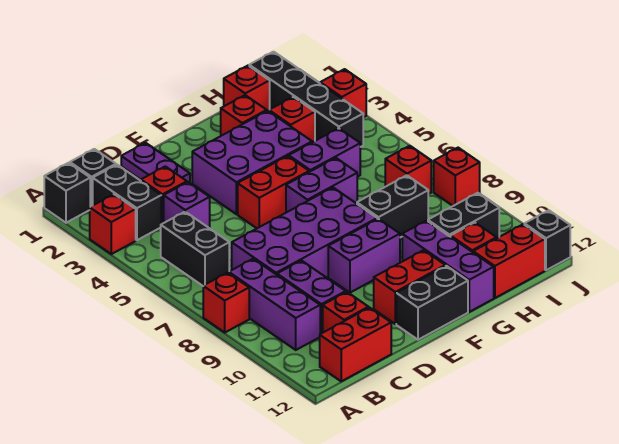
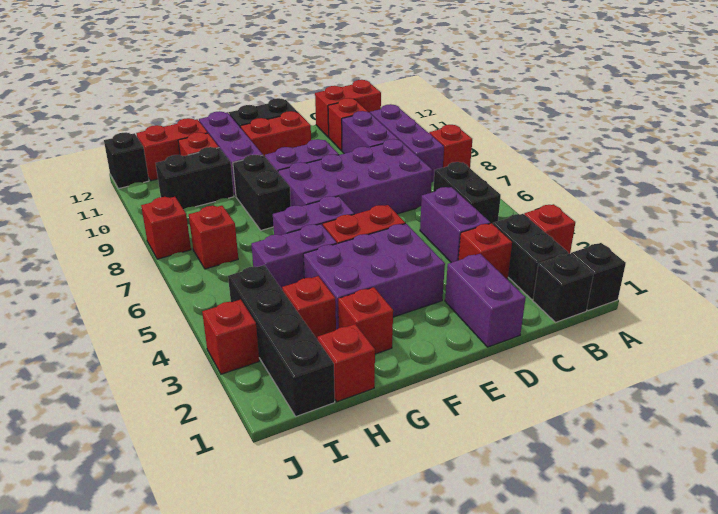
purple 1x1 brick [164,182,210,228] -> purple 1x2 brick [420,187,490,263]
purple 1x2 plate [121,143,190,183] -> purple 1x2 brick [445,254,526,347]
black 1x2 brick [357,175,428,237] -> black 1x2 brick turned to [233,155,291,230]

